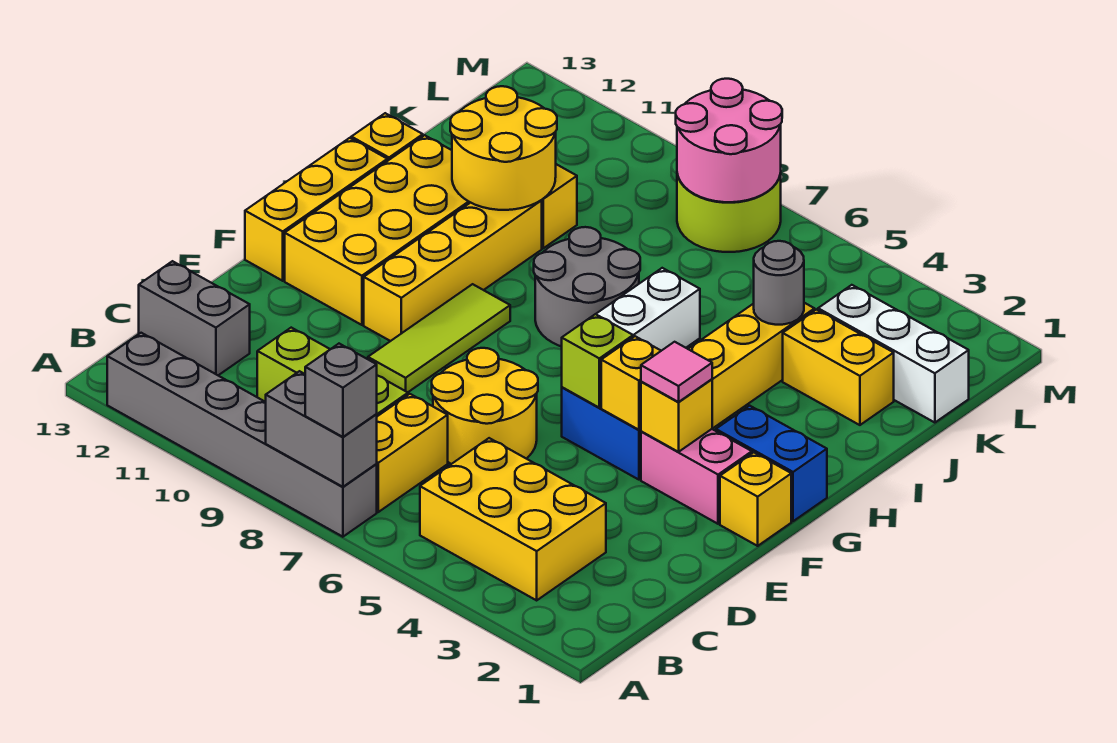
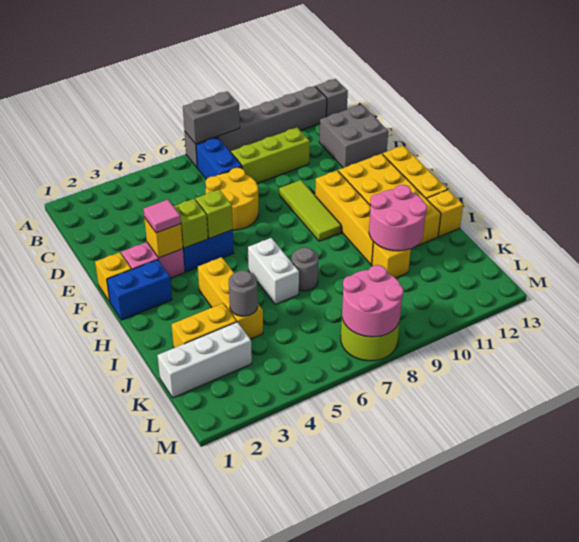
grey 1x1 brick [305,344,377,437] -> grey 1x1 brick moved to [316,79,348,117]
yellow 2x3 brick [420,438,606,600] -> none
yellow 1x2 brick [377,394,448,512] -> blue 1x2 brick [196,137,242,179]
grey 1x2 brick [139,261,250,375] -> grey 2x2 brick [319,105,388,168]
yellow 1x1 brick [601,336,661,430] -> lime 1x1 brick [174,199,208,248]
grey 2x2 round brick [534,227,640,347] -> grey 1x1 round brick [292,247,319,291]
yellow 2x2 round brick [450,86,557,210] -> pink 2x2 round brick [369,185,427,251]

